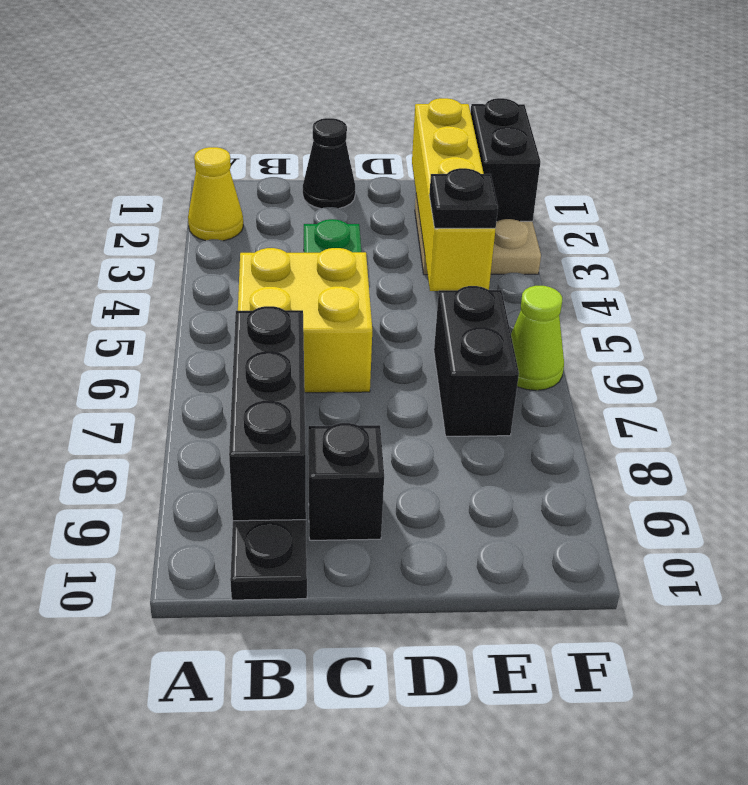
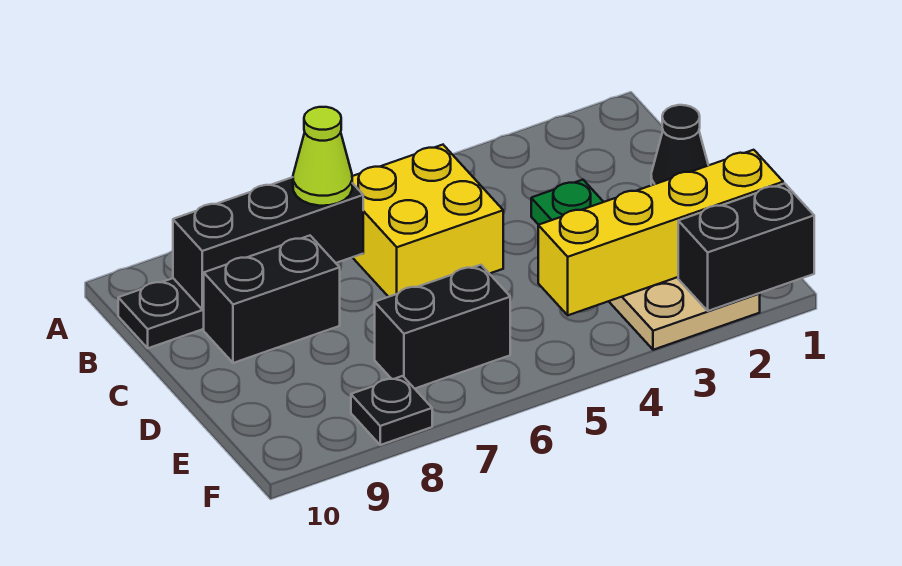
yellow 1x1 cone [188,147,243,241] -> none
black 1x1 brick [308,423,384,540] -> black 1x2 brick [204,236,340,363]
black 1x1 plate [429,168,498,228] -> black 1x1 plate moved to [351,376,432,445]
lime 1x1 cone [511,286,564,390] -> lime 1x1 cone moved to [293,107,352,206]

